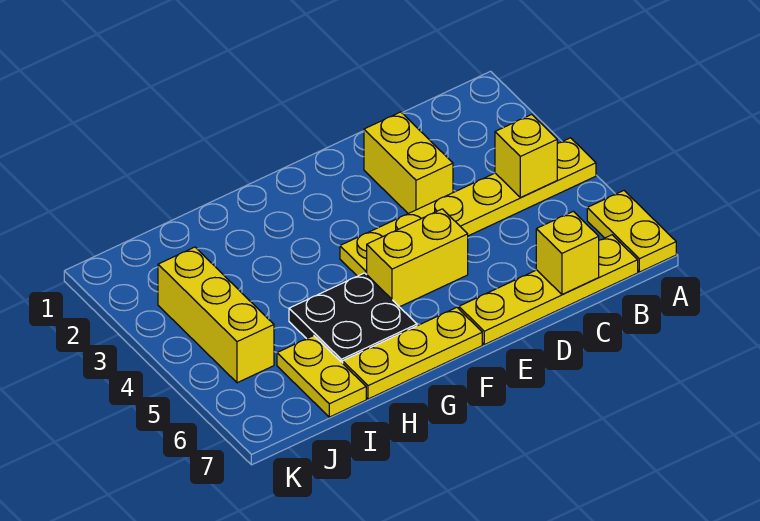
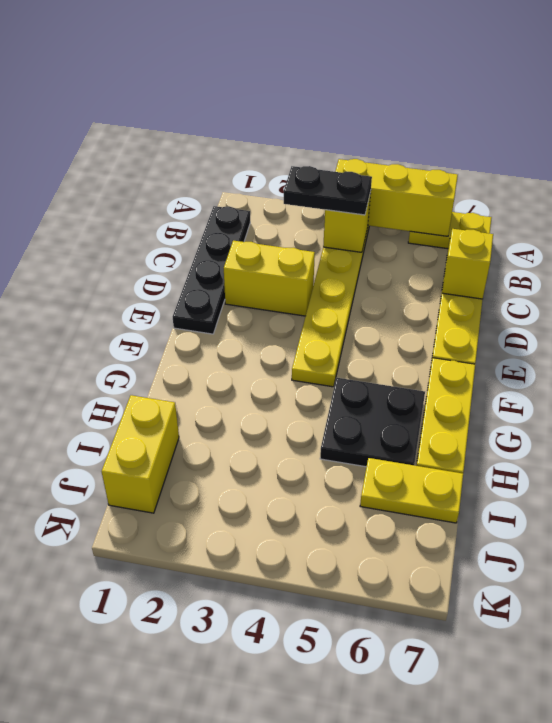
none -> black 1x4 plate [173,206,250,334]
none -> black 1x2 plate [284,166,372,215]
yellow 1x2 brick [367,209,468,307] -> yellow 1x2 brick moved to [102,395,179,513]
yellow 1x3 brick [158,247,274,383] -> yellow 1x3 brick moved to [335,159,458,236]

